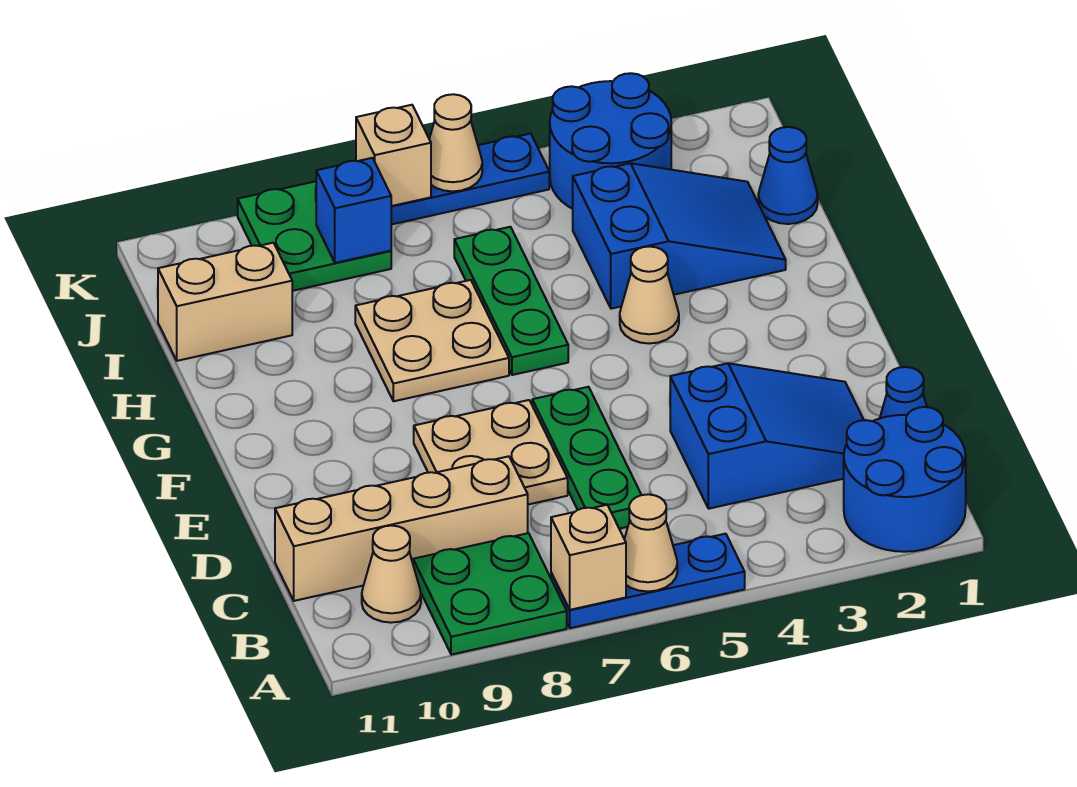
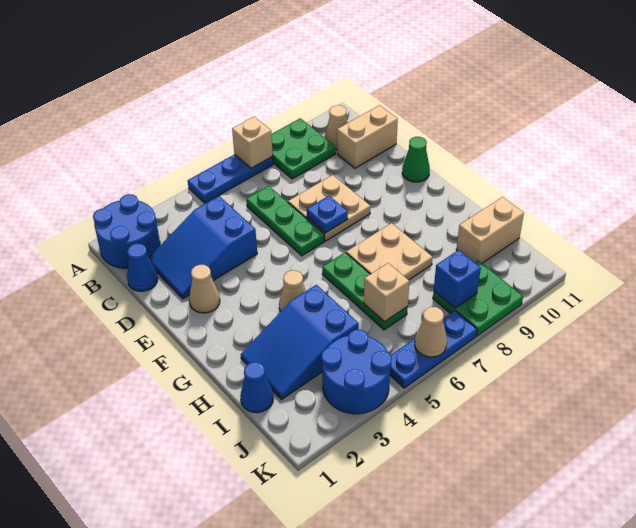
tan 1x1 cone [624,494,677,591] -> tan 1x1 cone moved to [189,265,220,313]
tan 1x4 brick [275,456,528,601] -> tan 1x2 brick [337,105,398,168]
none -> blue 1x1 plate [307,196,348,233]
none -> green 1x1 cone [402,137,430,182]
tan 1x1 brick [356,105,431,206] -> tan 1x1 brick moved to [364,263,409,322]

